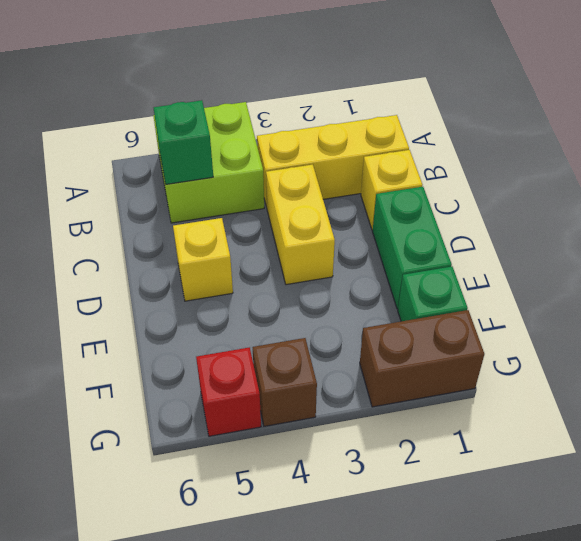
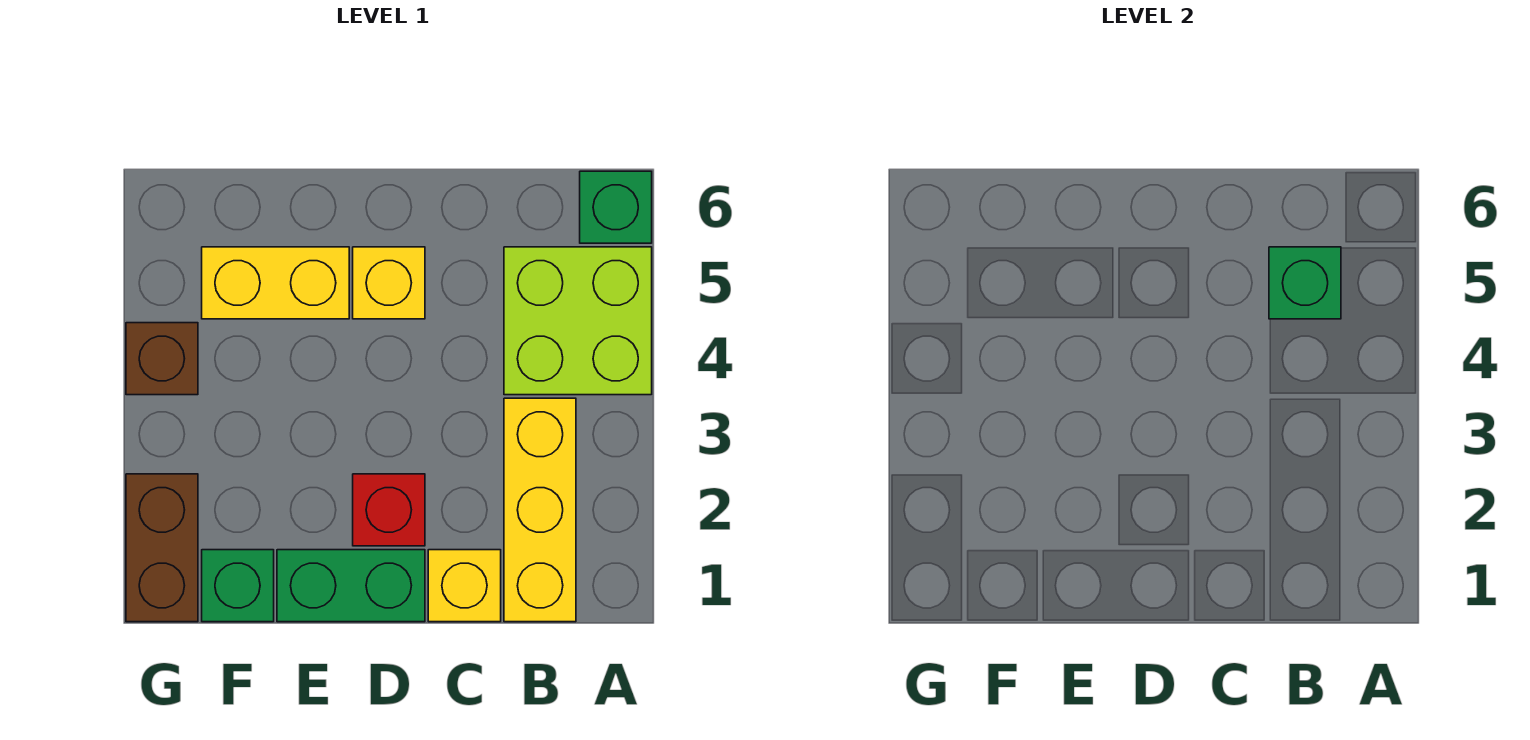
none -> green 1x1 brick [580,171,652,243]
yellow 1x2 brick [266,165,335,285] -> yellow 1x2 brick moved to [202,247,349,319]
red 1x1 brick [196,347,261,436] -> red 1x1 brick moved to [353,474,425,546]

